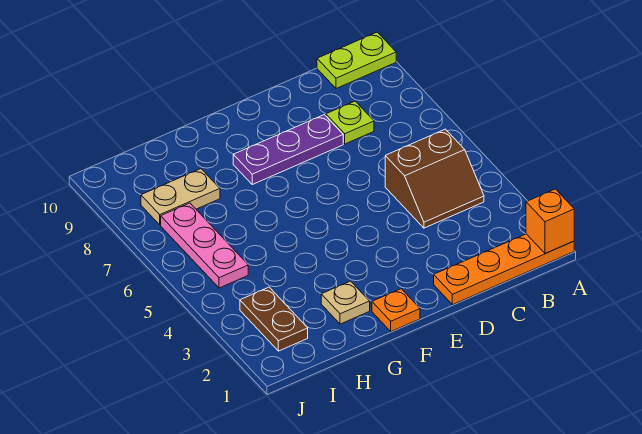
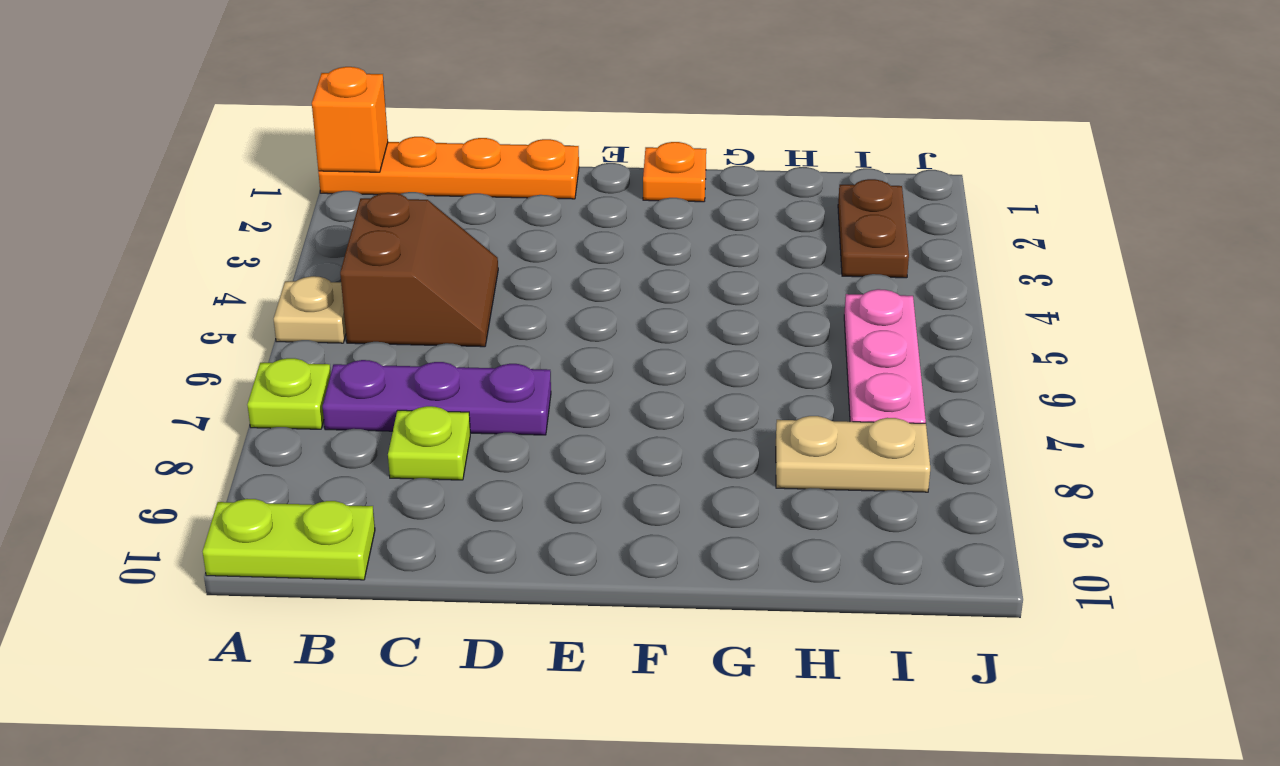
none -> lime 1x1 plate [247,358,331,429]
brown 2x2 slope [385,129,484,228] -> brown 2x2 slope turned to [340,193,498,347]
purple 1x3 plate [233,115,343,184] -> purple 1x3 plate moved to [323,360,551,435]
tan 1x1 plate [321,281,370,324] -> tan 1x1 plate moved to [274,276,346,343]

